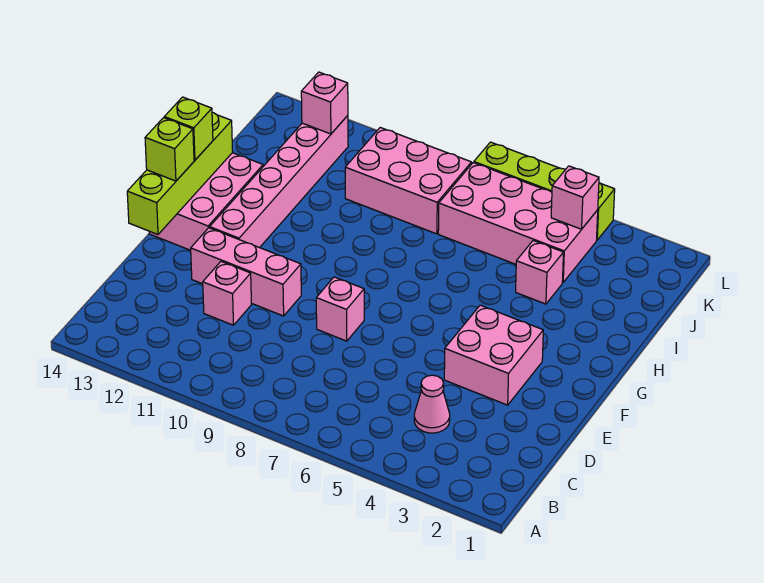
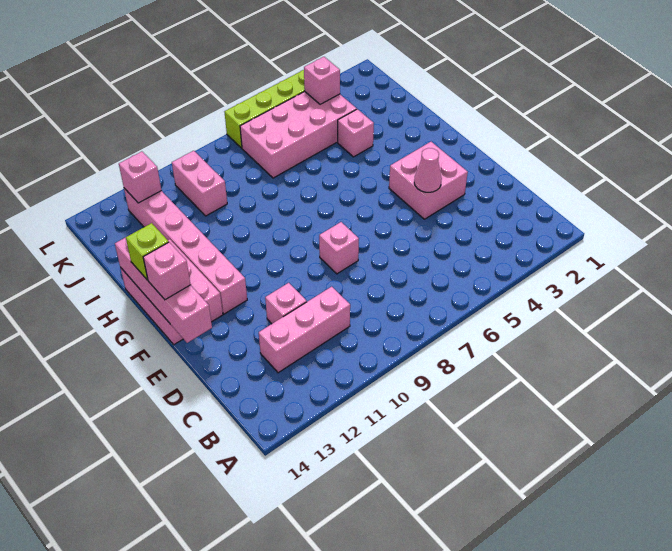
pink 1x1 cone [414,375,450,433] -> pink 1x1 cone moved to [414,148,442,192]
pink 1x3 brick [191,228,301,316] -> pink 1x3 brick moved to [259,287,350,373]
lime 1x4 brick [127,113,233,235] -> pink 1x4 brick [115,238,212,343]
lime 1x1 brick [145,118,194,181] -> pink 1x1 brick [143,242,191,300]
pink 2x3 brick [345,128,472,234] -> pink 1x2 brick [172,151,227,216]

